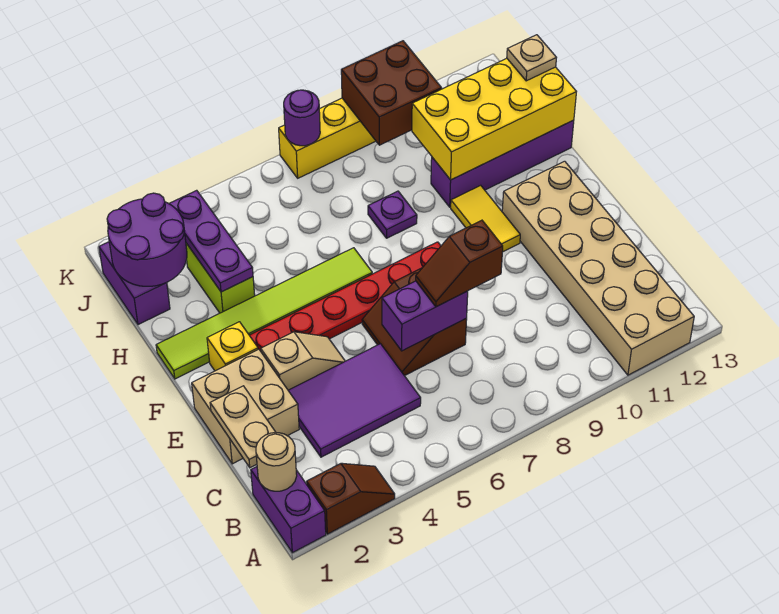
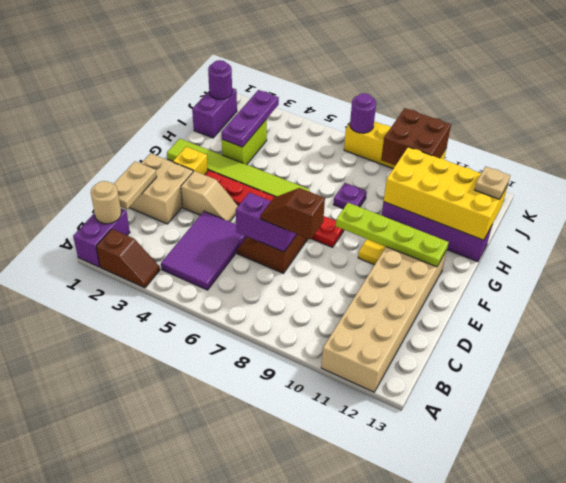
purple 2x3 tile [288,344,421,457] -> purple 2x3 tile turned to [161,211,247,290]
none -> lime 1x4 plate [336,203,448,267]
purple 2x2 round brick [107,193,187,286] -> purple 1x1 round brick [208,60,232,99]

